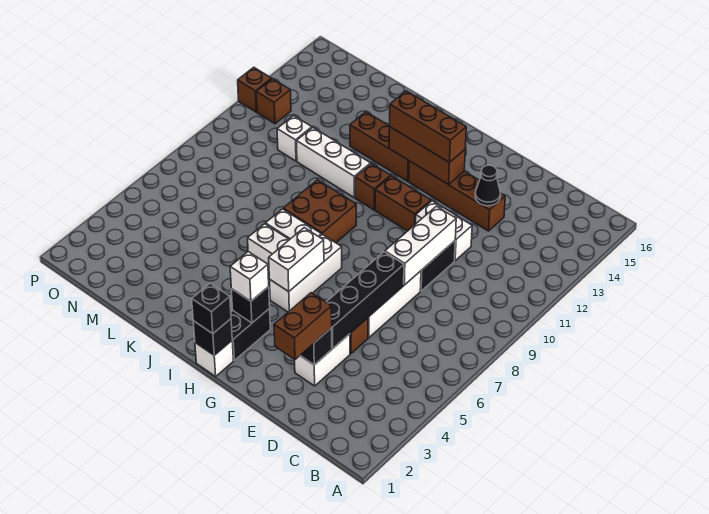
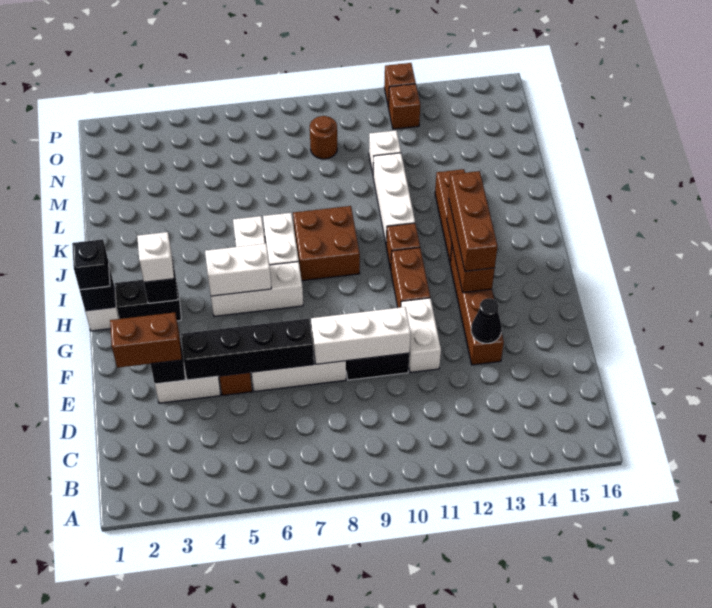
none -> brown 1x1 round brick [310,116,337,159]

